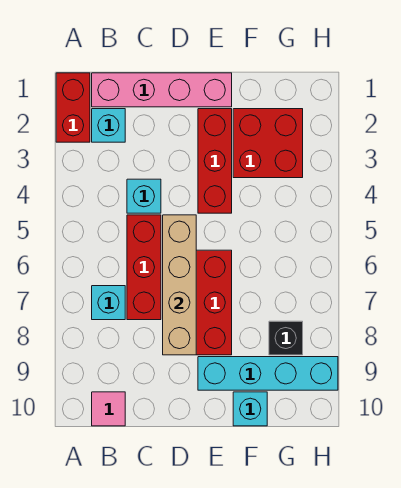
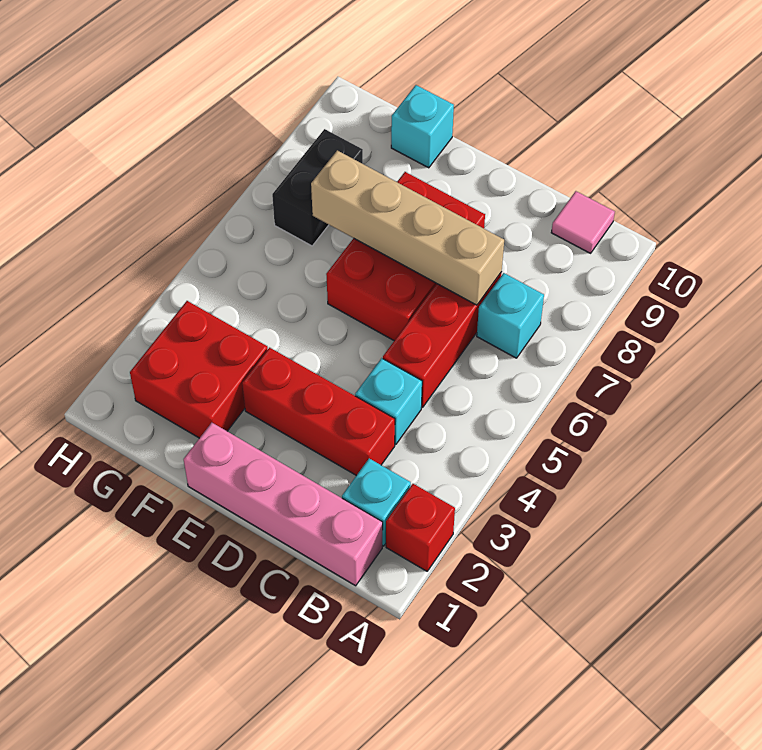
red 1x2 brick [56,73,90,142] -> red 1x1 brick [386,484,455,571]
tan 1x4 brick [163,215,196,355] -> tan 1x4 brick turned to [311,150,504,305]
red 1x3 brick [198,109,232,213] -> red 1x3 brick turned to [242,348,395,475]
cyan 1x4 brick [198,357,338,390] -> none
black 1x1 brick [269,321,303,355] -> black 1x2 brick [272,129,363,246]

